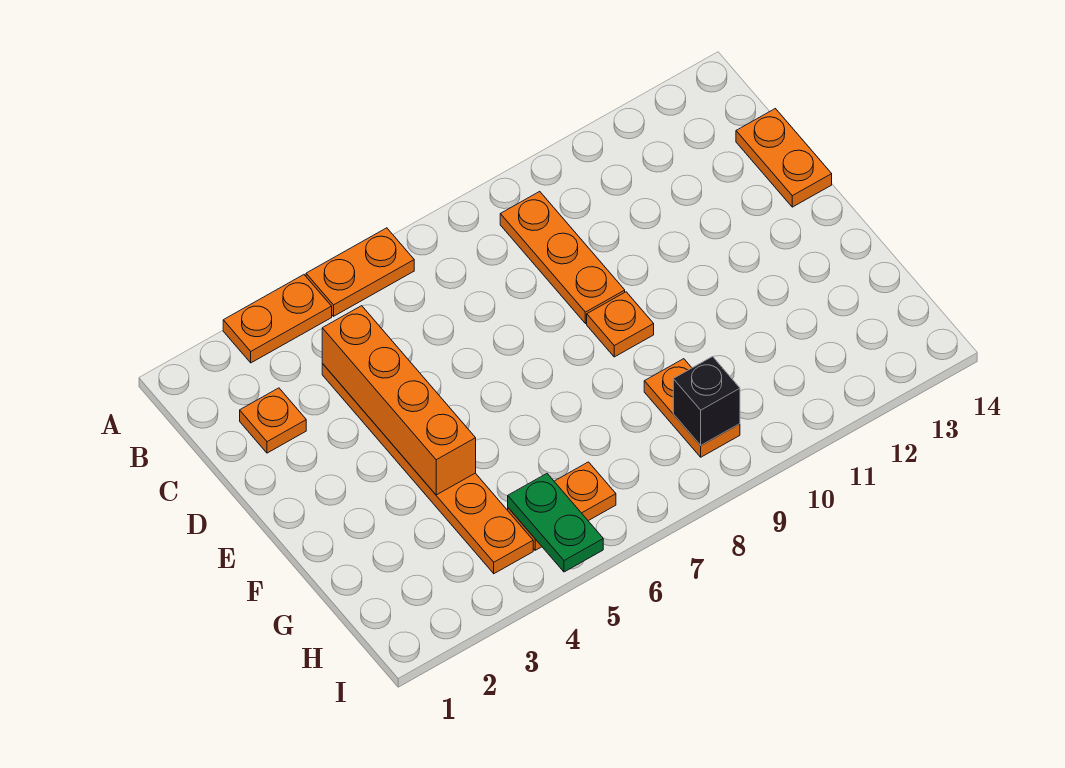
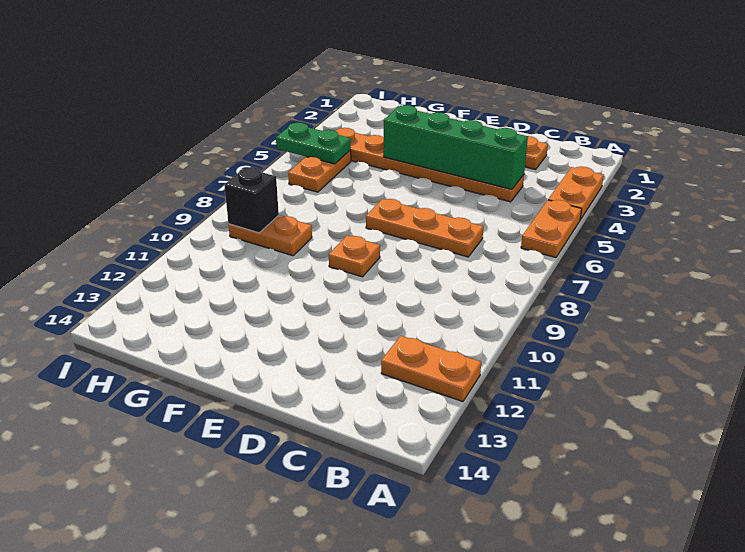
orange 1x3 plate [500,192,625,324] -> orange 1x3 plate moved to [366,199,483,257]
orange 1x4 brick [322,306,476,495] -> green 1x4 brick [383,105,528,189]
orange 1x2 plate [736,109,832,207] -> orange 1x2 plate moved to [381,336,481,402]

